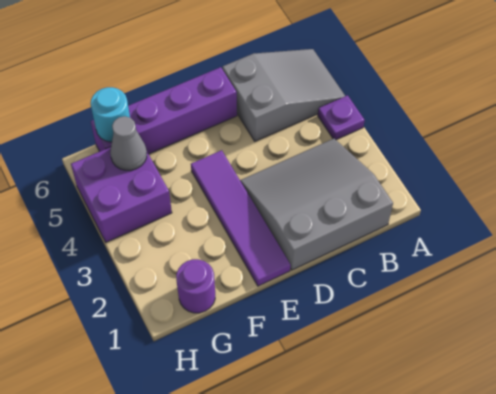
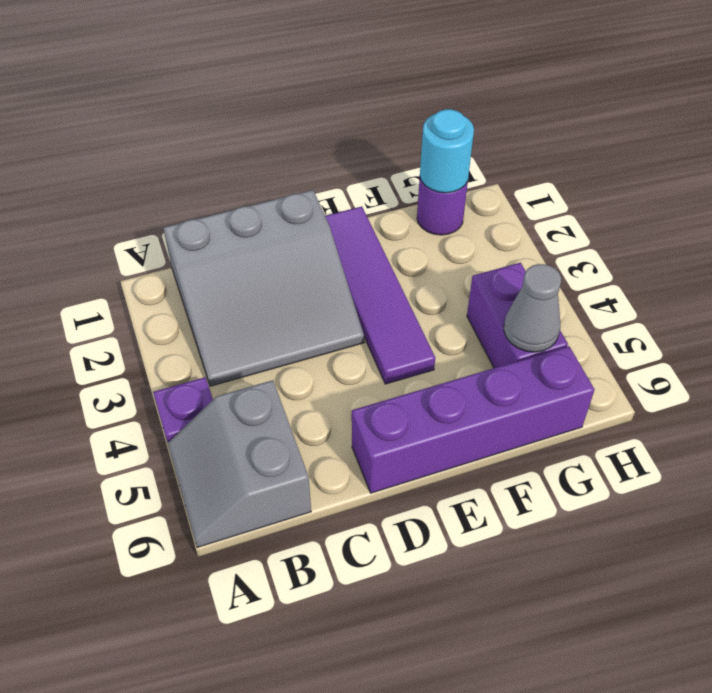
grey 2x3 slope [223,49,345,141] -> grey 2x2 slope [168,380,311,547]
purple 2x2 brick [71,147,172,242] -> purple 1x2 brick [467,263,568,368]
cyan 1x1 round brick [91,87,130,142] -> cyan 1x1 round brick moved to [420,109,474,193]

